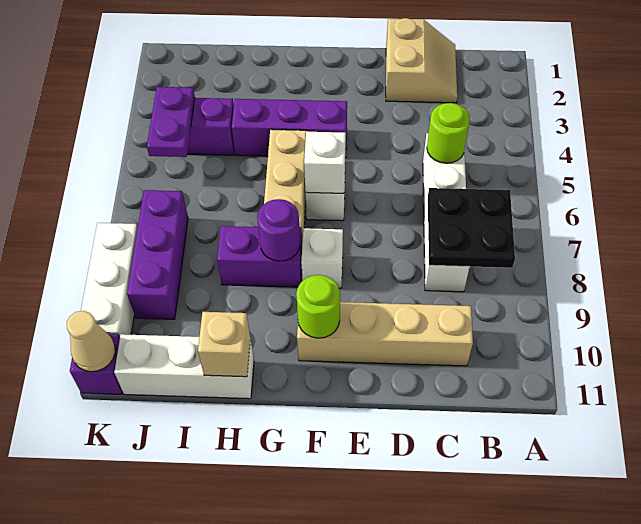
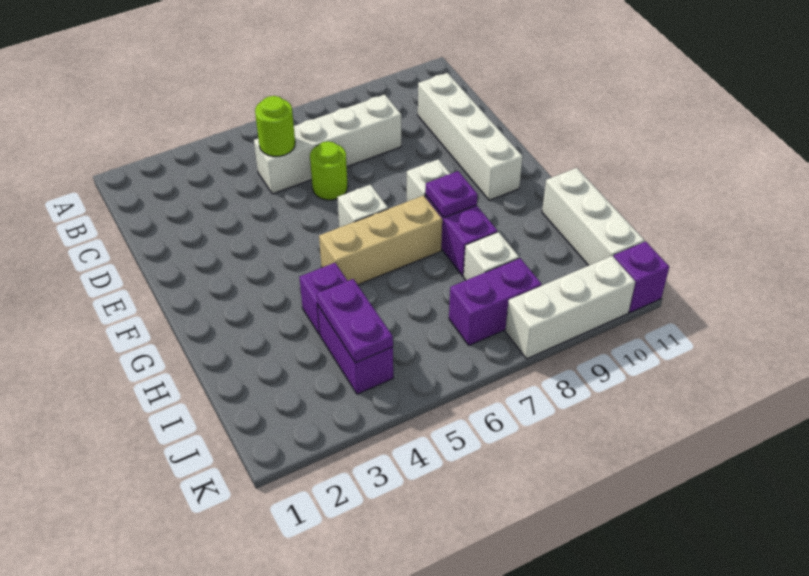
black 2x2 plate [428,188,515,268] -> none
tan 2x2 slope [386,18,457,103] -> none
tan 1x4 brick [297,302,473,366] -> white 1x4 brick [418,73,523,200]
purple 1x3 brick [232,99,347,158] -> purple 1x1 brick [299,263,347,335]
white 1x1 brick [304,132,346,193] -> white 1x1 brick moved to [463,232,519,280]
lime 1x1 round brick [296,275,340,338] -> lime 1x1 round brick moved to [310,141,348,200]
purple 1x1 round brick [257,199,300,261] -> purple 1x1 plate [425,171,477,218]
tan 1x1 brick [198,312,250,377] -> none
purple 1x2 plate [147,87,195,157] -> purple 1x2 plate turned to [317,279,393,363]
purple 1x3 brick [127,190,188,319] -> purple 1x2 brick [449,258,542,345]
tan 1x1 cone [67,311,115,372] -> none

